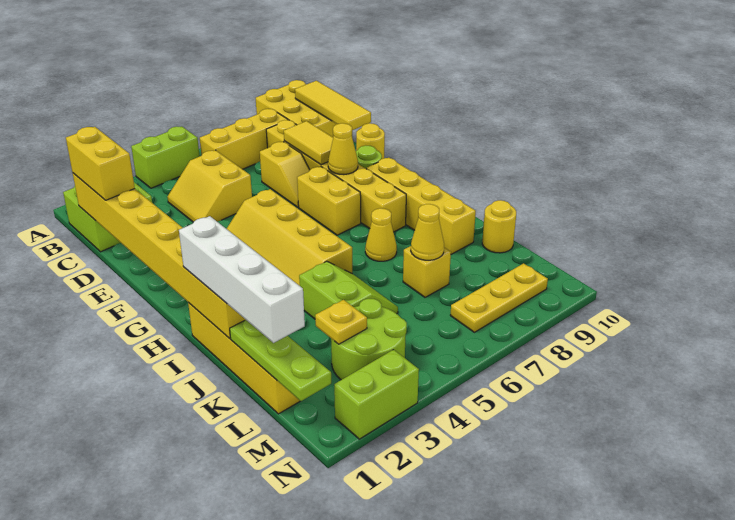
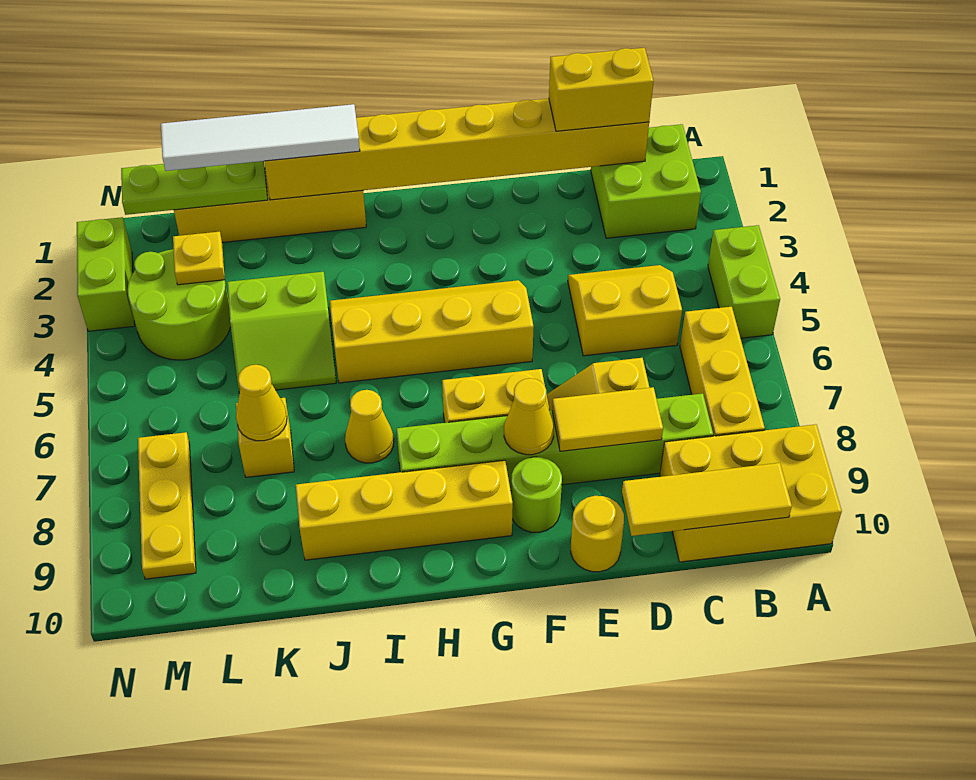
yellow 1x6 brick [266,120,406,232] -> lime 1x6 brick [397,393,713,491]
white 1x4 brick [179,216,305,343] -> white 1x4 tile [161,104,360,171]
yellow 1x1 round brick [482,200,516,253] -> none

